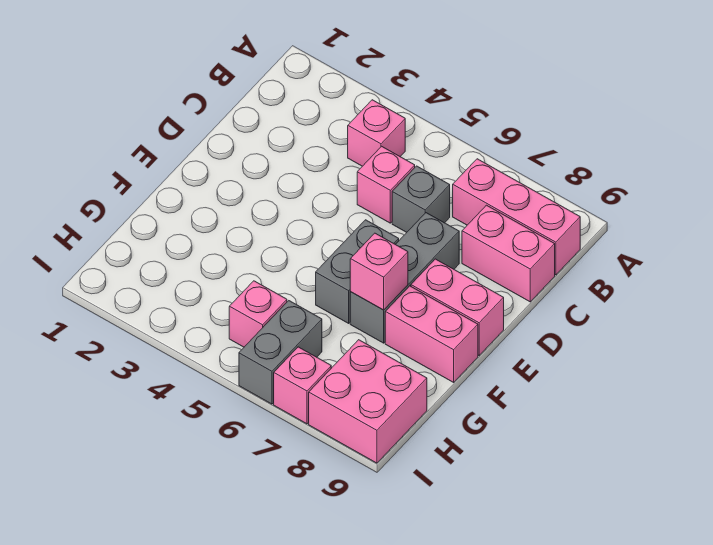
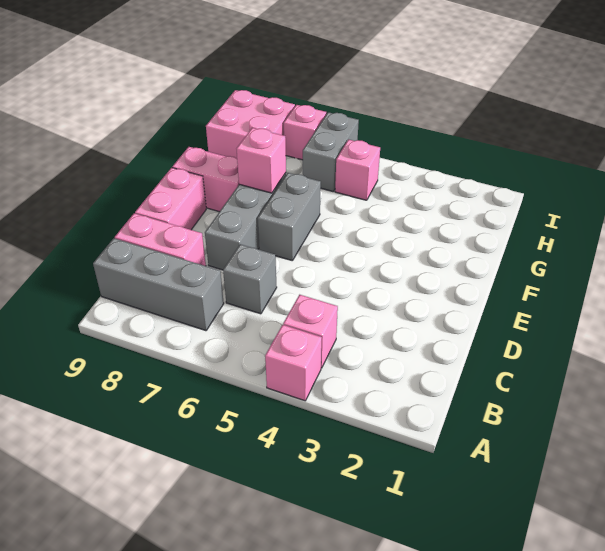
pink 1x3 brick [453,159,580,275] -> grey 1x3 brick [93,238,224,331]
pink 1x1 brick [357,146,415,223] -> pink 1x1 brick moved to [265,325,322,401]
pink 1x2 brick [411,259,504,355] -> pink 1x2 brick turned to [135,168,206,230]

